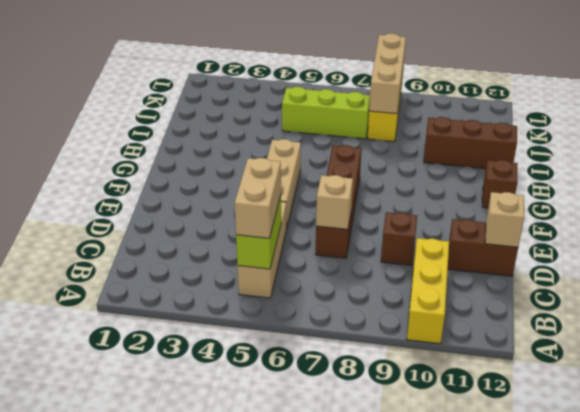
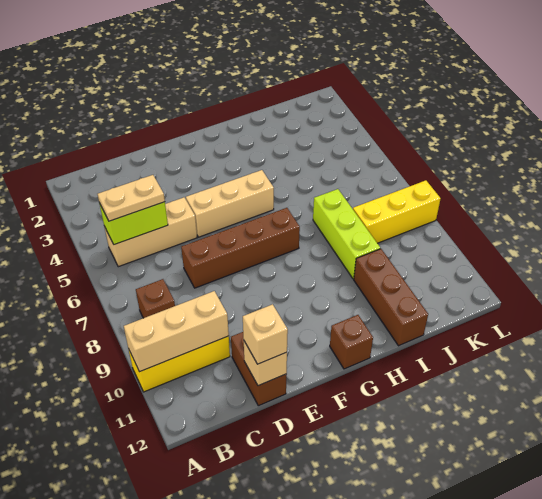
tan 1x2 brick [235,158,281,238] -> tan 1x2 plate [98,175,165,221]
tan 1x1 brick [316,175,353,229] -> tan 1x1 brick moved to [243,304,288,364]
brown 1x1 brick [381,212,417,265] -> brown 1x1 brick moved to [136,279,175,318]
lime 1x3 brick [282,87,370,139] -> lime 1x3 brick moved to [313,189,380,279]
tan 1x3 brick [369,33,406,114] -> tan 1x3 brick moved to [124,291,229,372]

